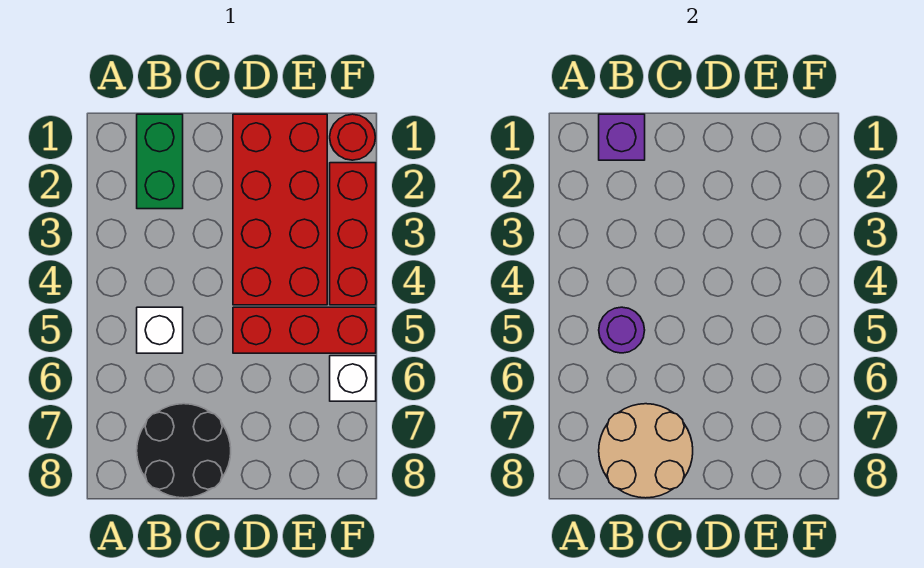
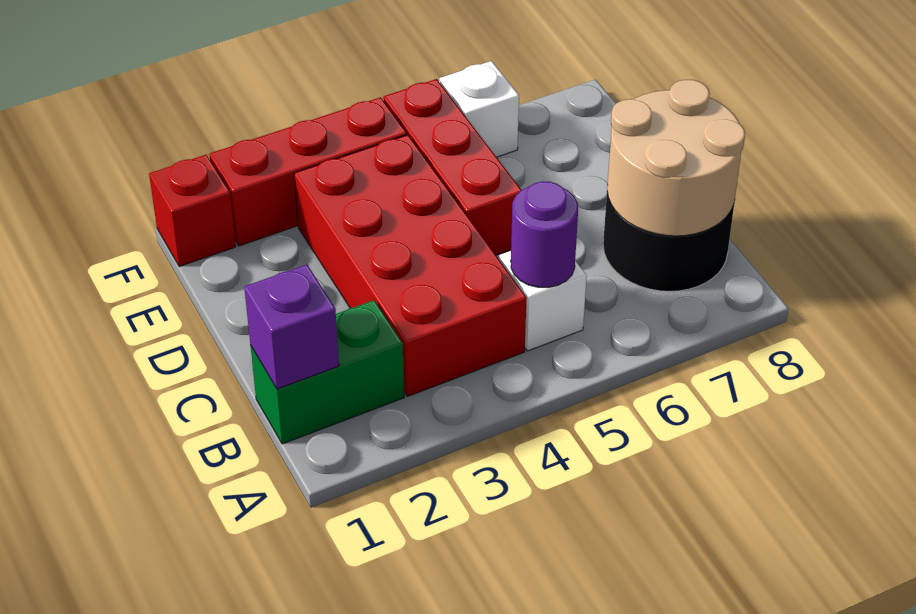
red 2x4 brick [233,114,327,305] -> red 2x4 brick turned to [294,135,527,396]
red 1x1 round brick [330,114,375,160] -> red 1x1 brick [149,155,236,267]

